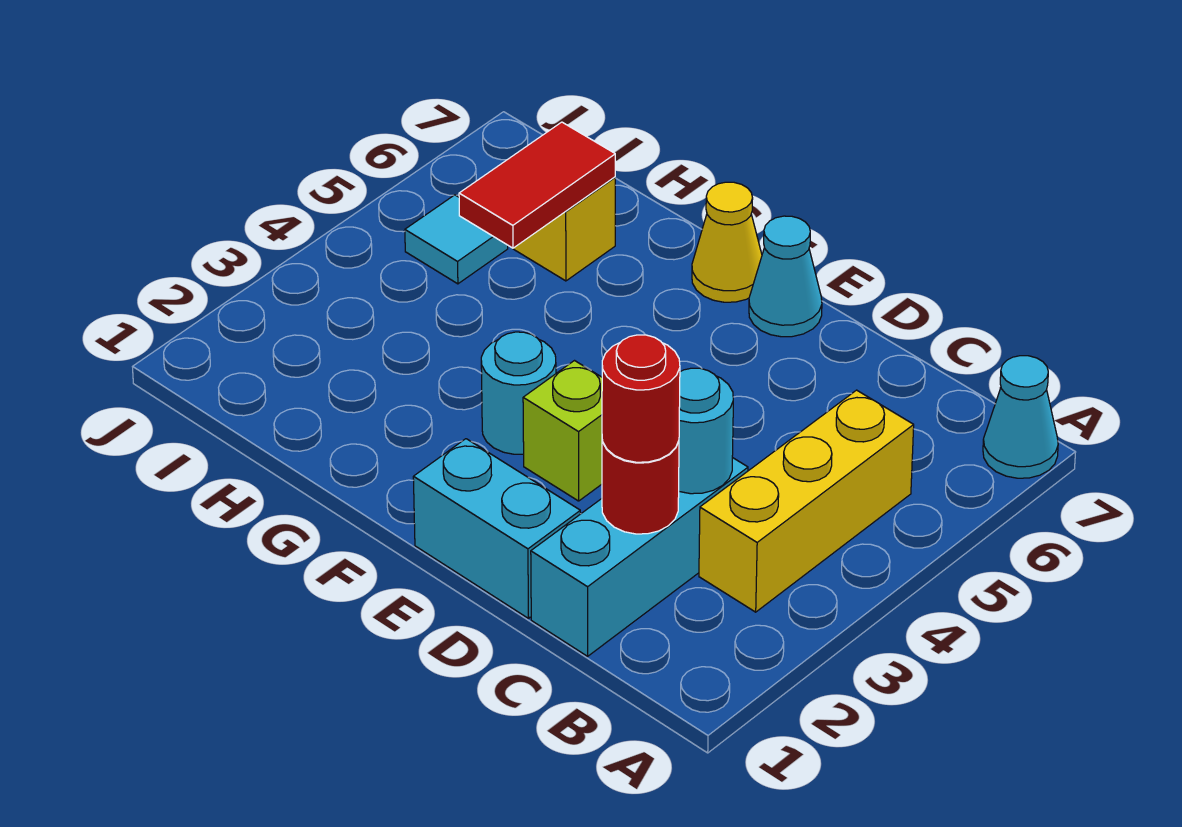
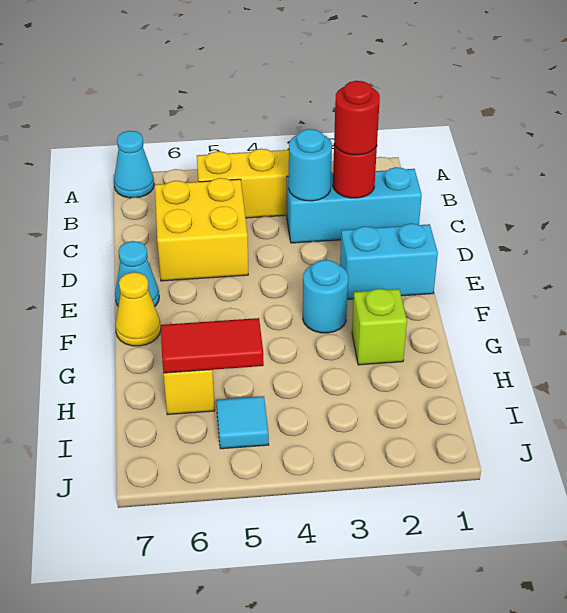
none -> yellow 2x2 brick [155,178,248,281]
cyan 1x2 brick [413,439,580,618] -> cyan 1x2 brick turned to [340,223,438,299]
lime 1x1 brick [523,361,602,501] -> lime 1x1 brick moved to [352,289,407,365]

